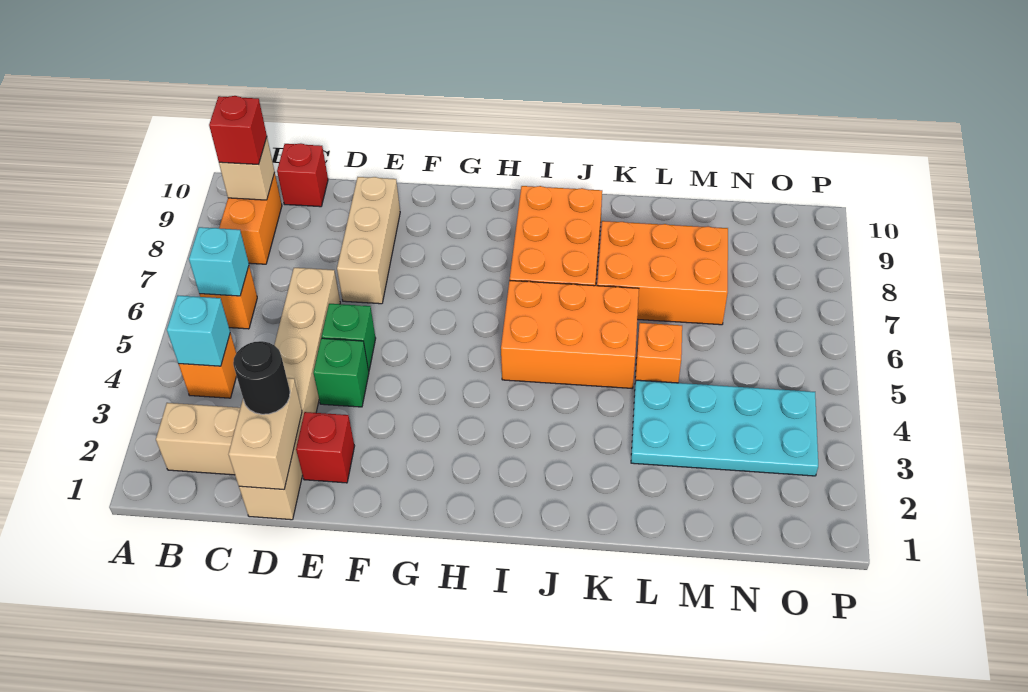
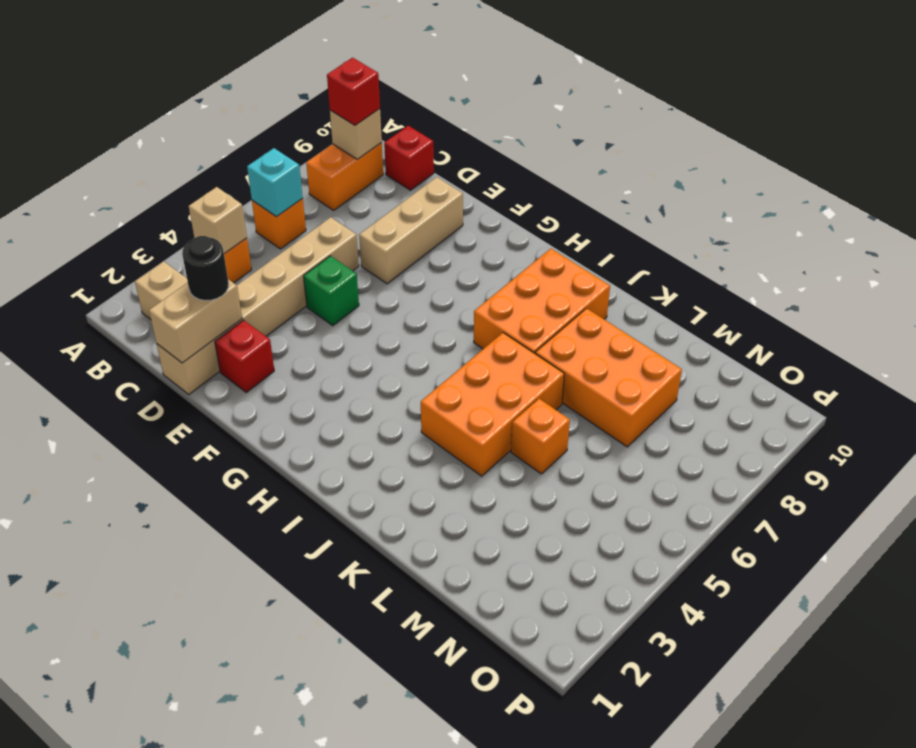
cyan 1x1 brick [167,296,230,366] -> tan 1x1 brick [189,187,247,254]
green 1x1 brick [313,338,369,407] -> none
orange 2x3 brick [501,280,639,388] -> orange 2x3 brick turned to [421,333,564,476]
cyan 2x4 plate [631,380,818,476] -> none

